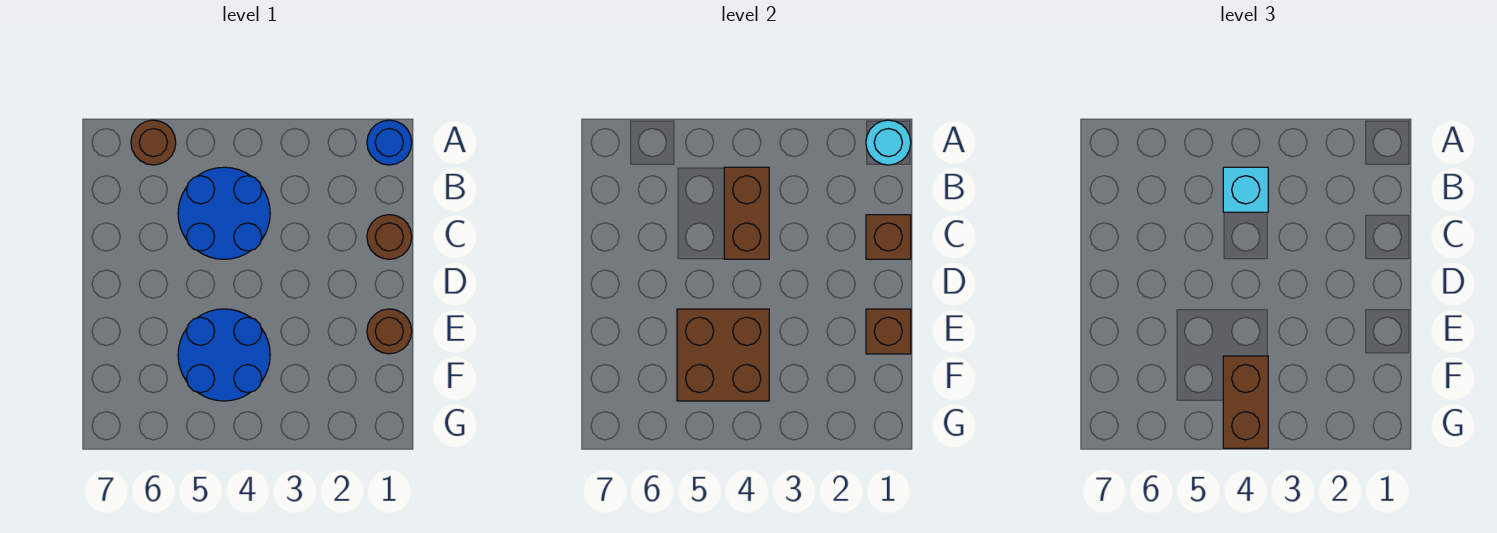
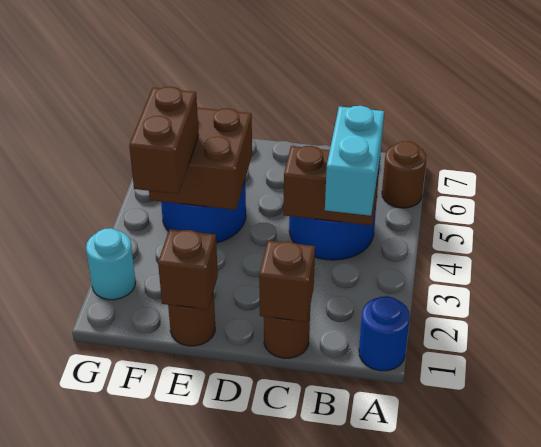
cyan 1x1 round brick [866,120,911,165] -> cyan 1x1 round brick moved to [86,228,135,300]
cyan 1x1 brick [1223,167,1268,212] -> cyan 1x2 brick [325,106,384,216]
brown 1x2 brick [1223,356,1268,448] -> brown 1x2 brick turned to [129,86,199,194]

